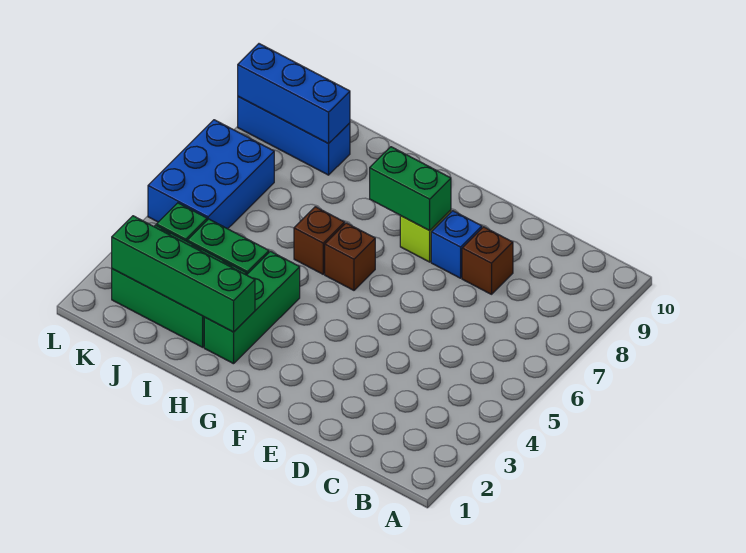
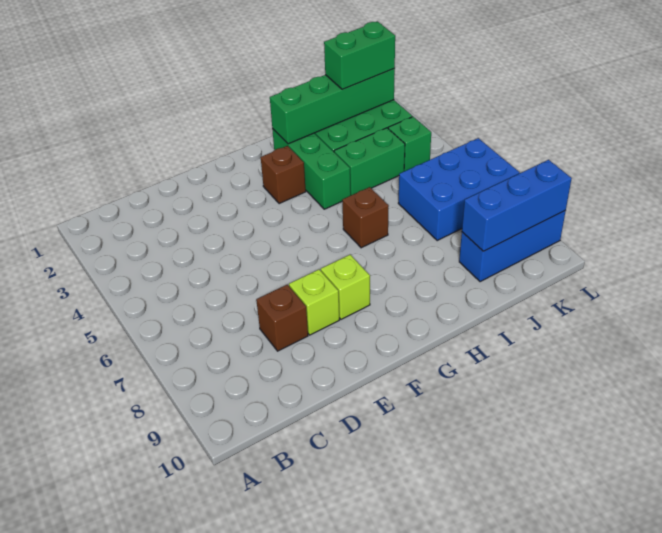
blue 1x1 brick [431,211,482,278] -> lime 1x1 brick [289,269,339,335]
green 1x2 brick [370,147,451,231] -> green 1x2 brick moved to [324,21,395,89]
brown 1x1 brick [325,223,375,290] -> brown 1x1 brick moved to [261,146,306,204]
blue 2x3 brick [148,120,274,229] -> blue 2x3 brick turned to [398,138,520,241]

